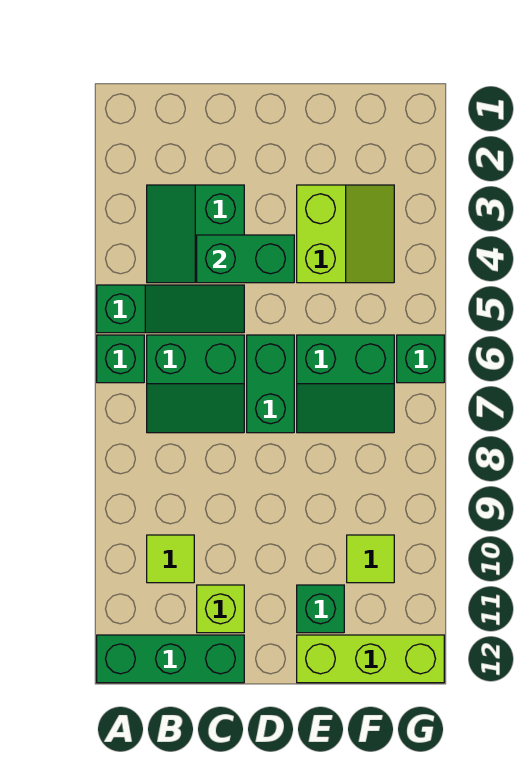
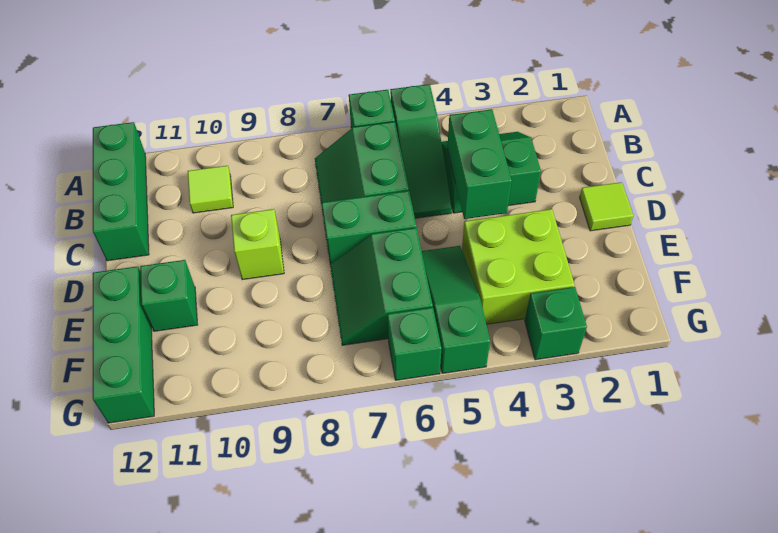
lime 1x1 brick [197,585,244,633] -> lime 1x1 brick moved to [231,209,284,280]
lime 2x2 slope [297,185,394,283] -> lime 2x2 brick [462,209,575,324]
none -> green 1x3 slope [422,246,490,373]
lime 1x3 brick [297,635,444,683] -> green 1x3 brick [93,266,154,423]
lime 1x1 tile [347,535,394,583] -> lime 1x1 tile moved to [580,182,633,231]
none -> green 1x1 brick [525,287,587,360]

